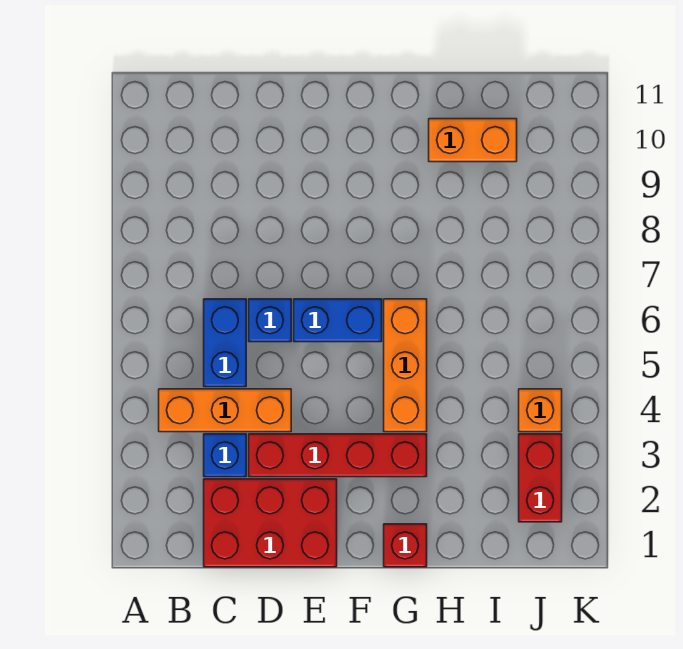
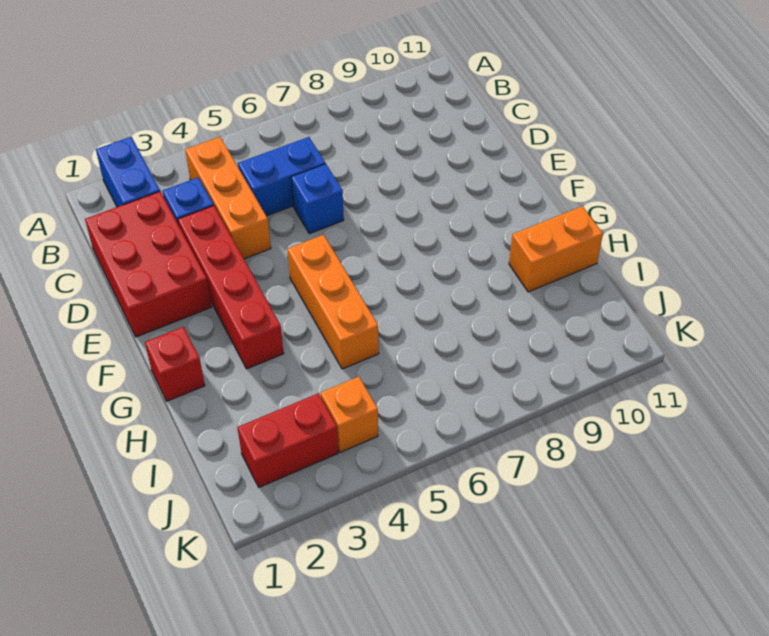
blue 1x2 brick [294,299,382,342] -> blue 1x2 brick moved to [96,137,160,207]
orange 1x3 brick [384,299,427,432] -> orange 1x3 brick turned to [287,235,379,369]
orange 1x2 brick [429,119,517,162] -> orange 1x2 brick turned to [509,206,603,292]

